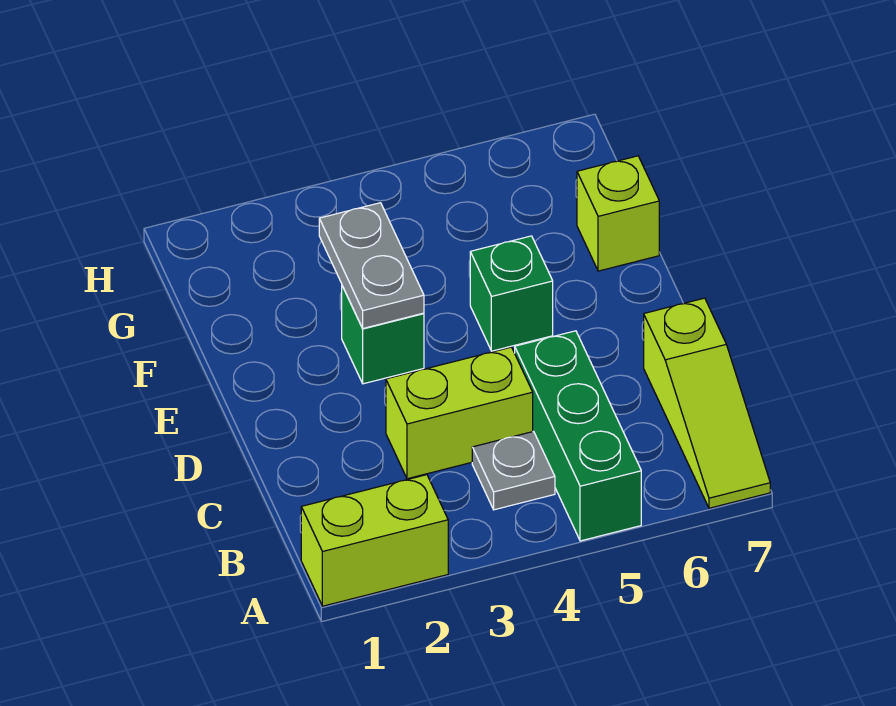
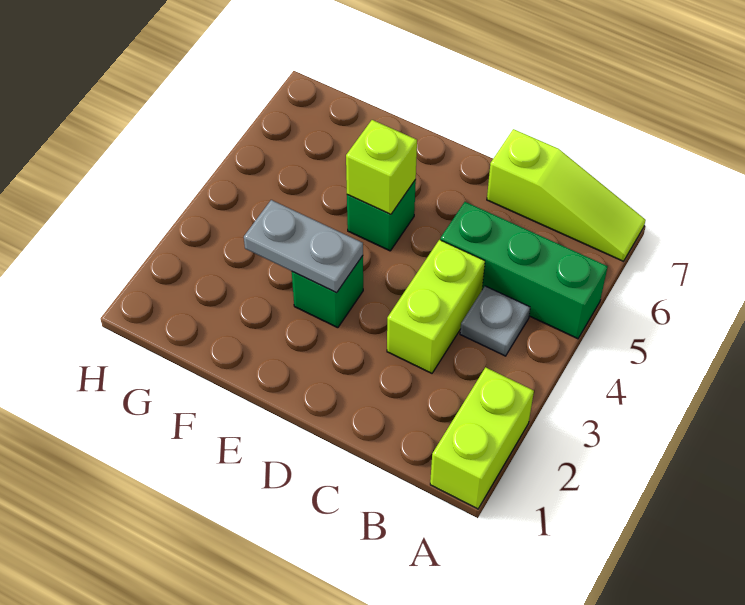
lime 1x1 brick [577,156,659,271] -> lime 1x1 brick moved to [346,120,417,214]

